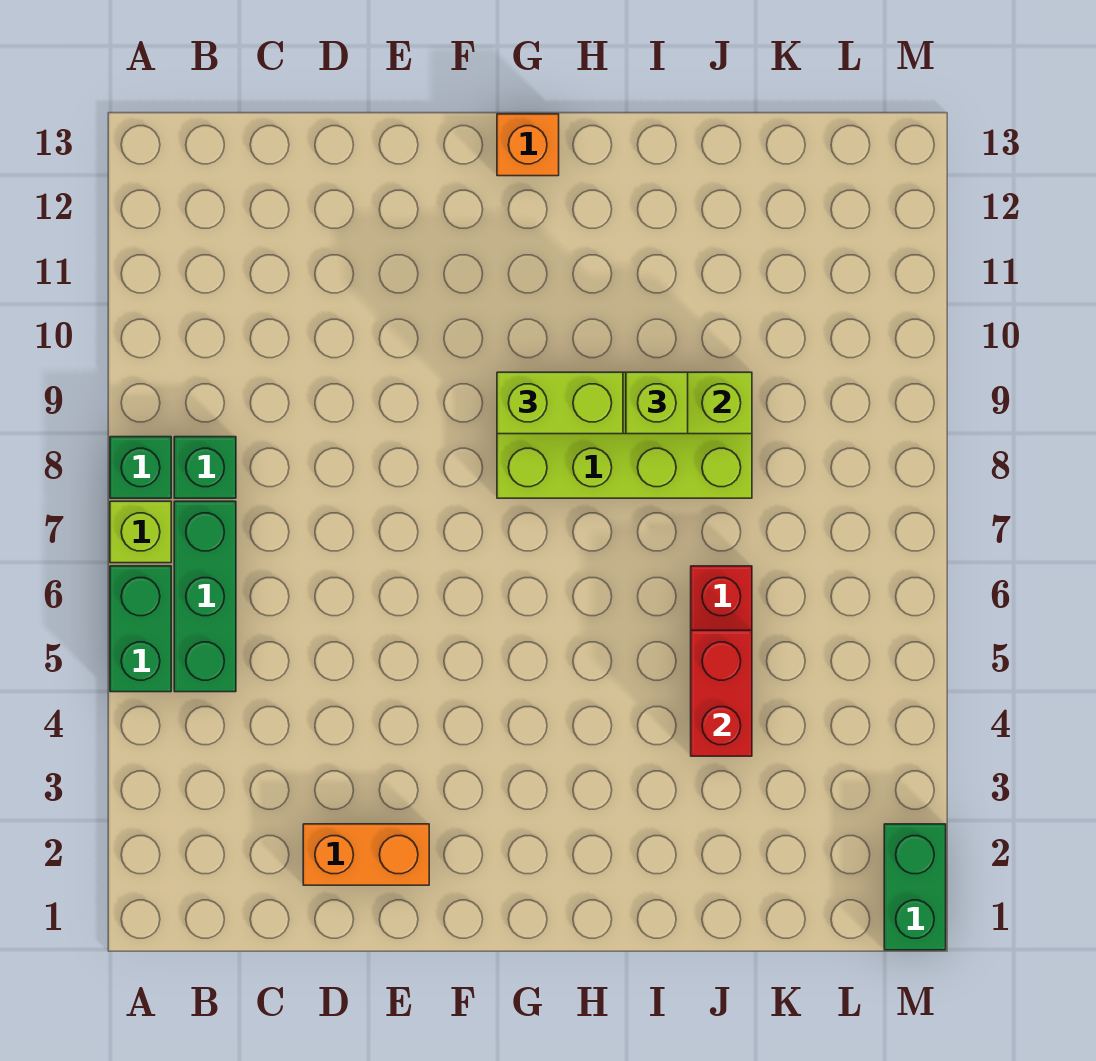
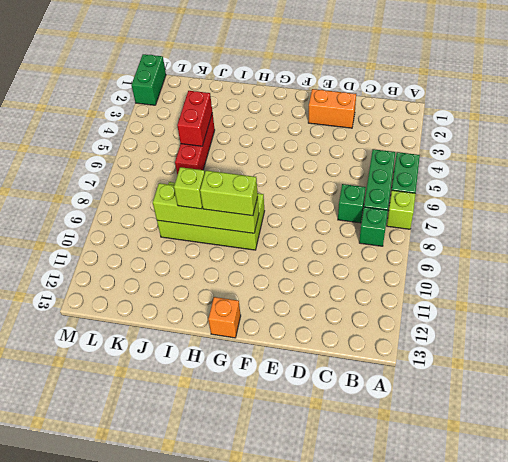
green 1x1 brick [110,437,171,498] -> green 1x1 brick moved to [338,184,366,223]

